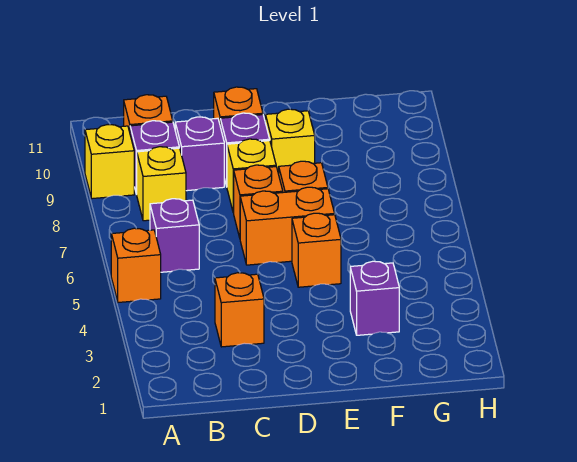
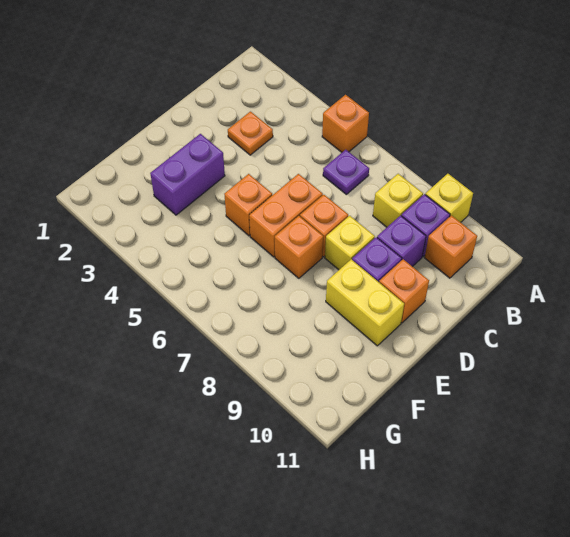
purple 1x1 brick [150,199,199,272] -> purple 1x1 plate [323,150,369,194]
orange 1x1 brick [215,273,264,347] -> orange 1x1 plate [228,112,273,155]
yellow 1x1 brick [265,109,315,174] -> yellow 1x2 brick [326,259,404,346]
purple 1x1 brick [350,261,399,335] -> purple 1x2 brick [150,134,225,215]

